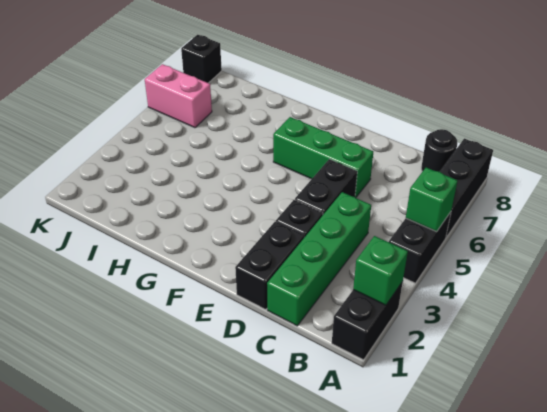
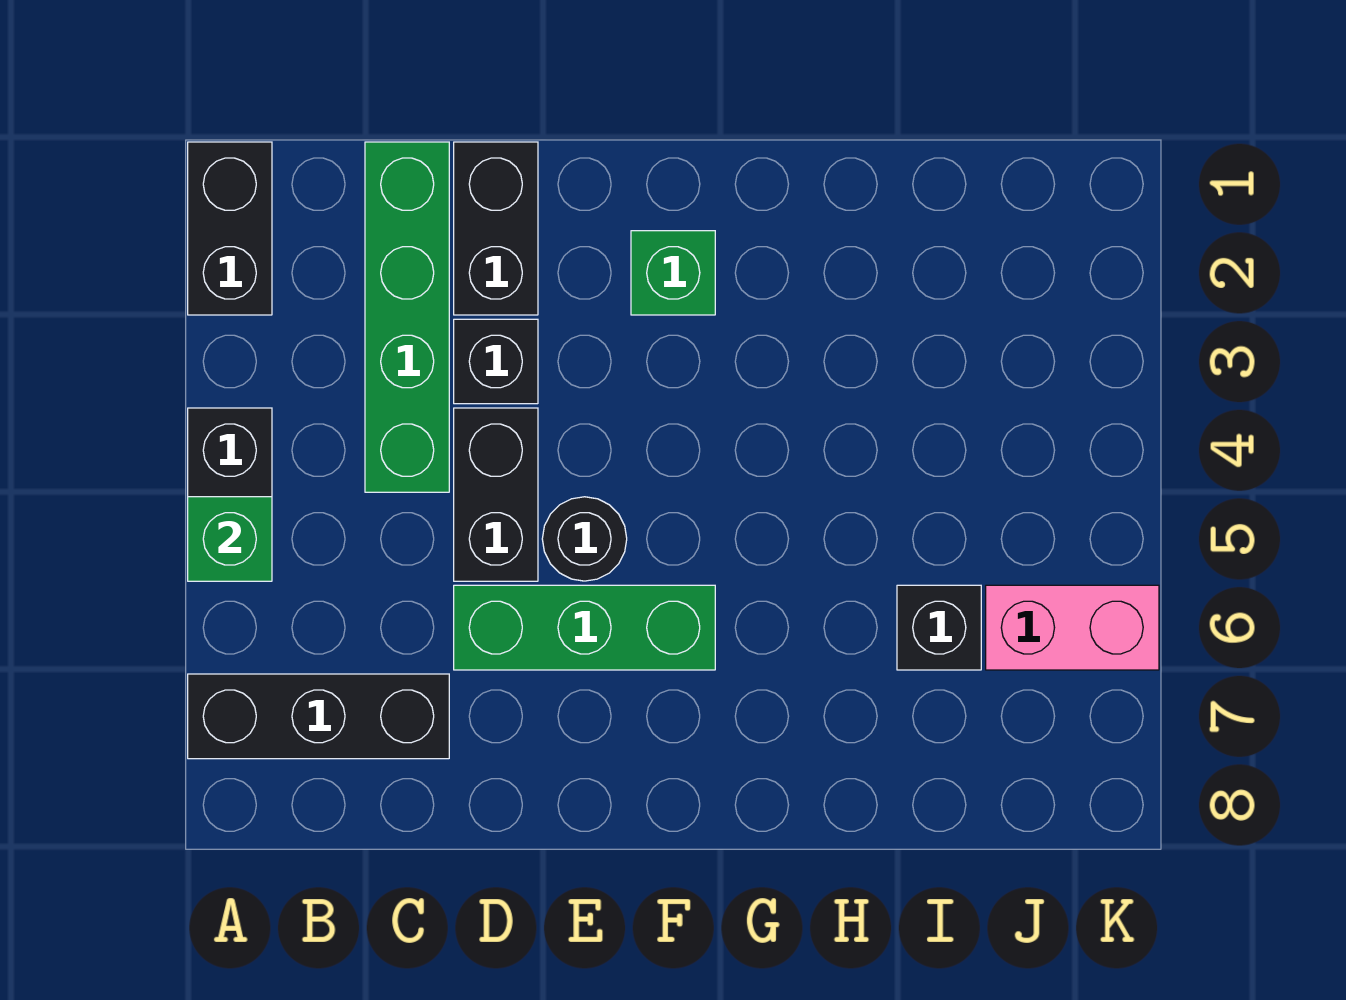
green 1x1 brick [353,236,408,305] -> green 1x1 brick moved to [631,231,715,315]
black 1x3 brick [440,138,493,237] -> black 1x3 brick turned to [188,674,449,759]
black 1x1 round brick [421,129,457,172] -> black 1x1 round brick moved to [542,497,627,581]
black 1x1 brick [181,35,222,83] -> black 1x1 brick moved to [897,585,981,670]

